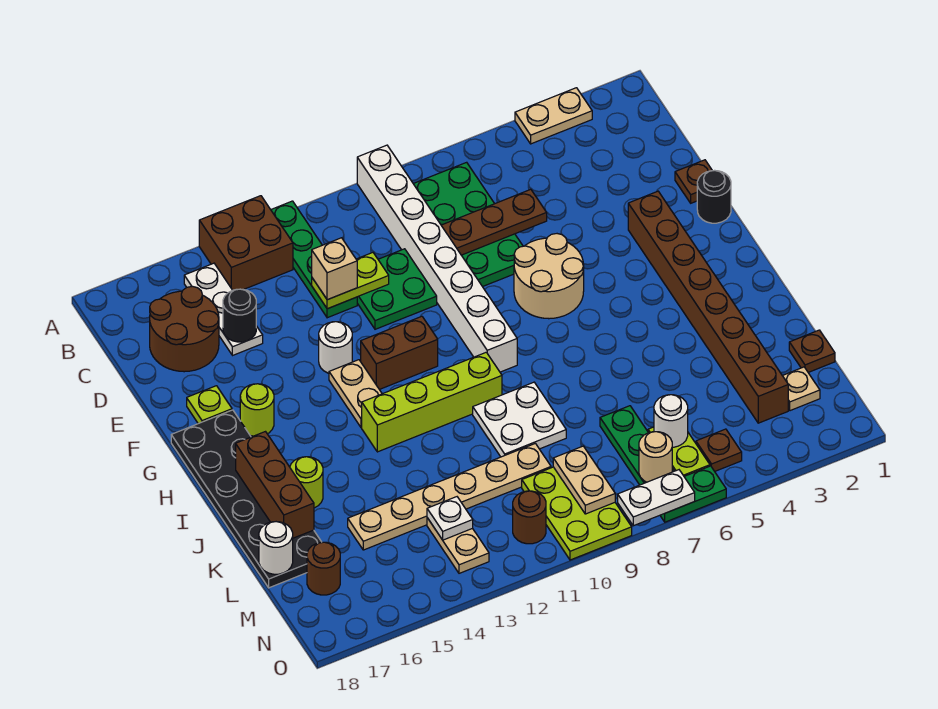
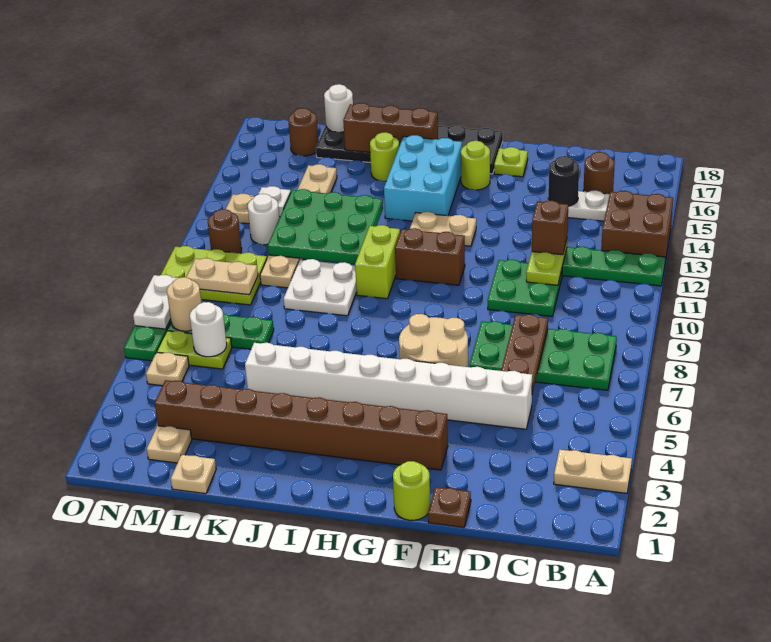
tan 1x2 plate [515,88,592,144] -> tan 1x2 plate turned to [554,450,632,493]
white 1x8 brick [357,145,517,372] -> white 1x8 brick moved to [245,343,532,429]
brown 2x2 round brick [150,286,219,372] -> brown 1x1 round brick [583,152,615,194]
tan 1x1 brick [312,238,357,300] -> brown 1x1 brick [532,201,568,255]
black 1x1 round brick [697,170,731,223] -> lime 1x1 round brick [393,461,430,520]
white 1x1 round brick [319,322,352,373] -> white 1x1 round brick moved to [248,194,279,245]
brown 1x2 brick [361,316,438,390] -> brown 1x2 brick turned to [395,228,465,285]
none -> cyan 2x3 brick [384,135,462,221]
lime 1x4 brick [362,352,502,452] -> lime 1x2 brick [355,225,400,299]
none -> green 3x3 plate [268,189,383,264]
brown 1x1 plate [789,330,835,372] -> tan 1x1 plate [171,455,216,494]
brown 1x1 plate [696,429,742,471] -> tan 1x1 plate [146,352,189,386]

